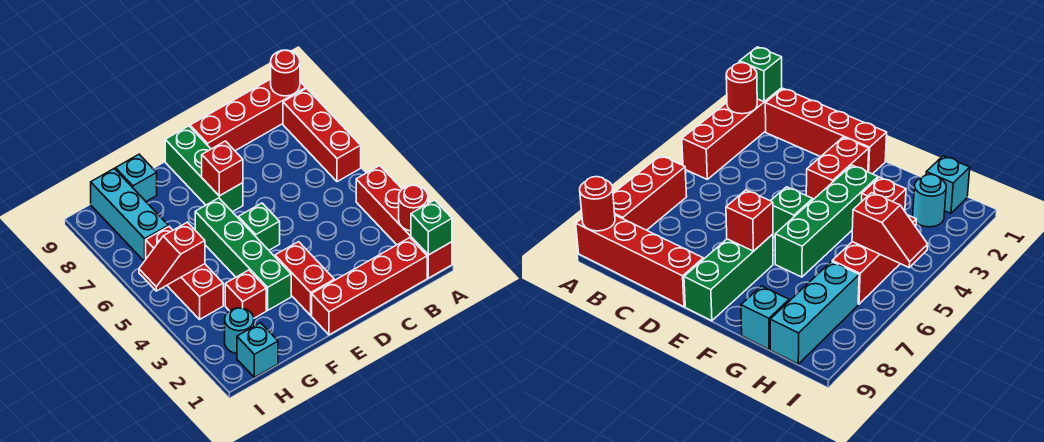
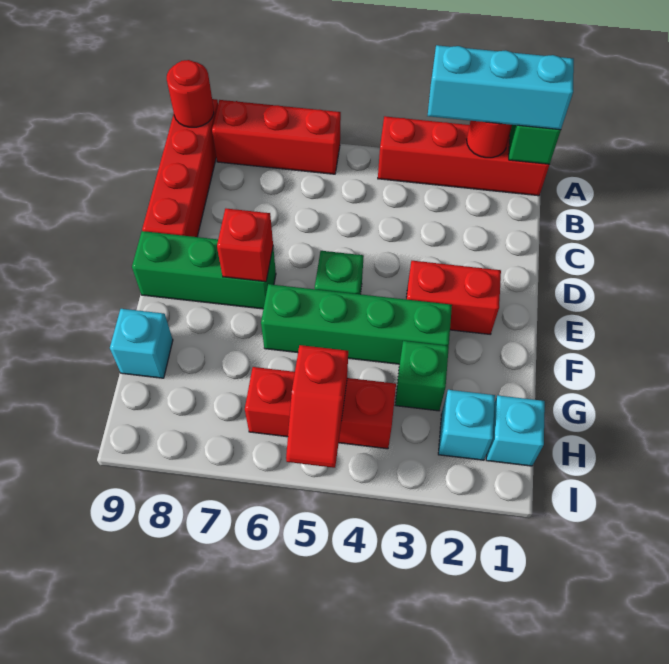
red 1x4 brick [312,238,427,335] -> none
red 1x1 brick [225,270,266,318] -> green 1x1 brick [395,341,449,411]
cyan 1x1 round brick [225,308,254,354] -> cyan 1x1 brick [438,390,495,460]
cyan 1x3 brick [91,169,168,261] -> cyan 1x3 brick moved to [428,45,574,130]

